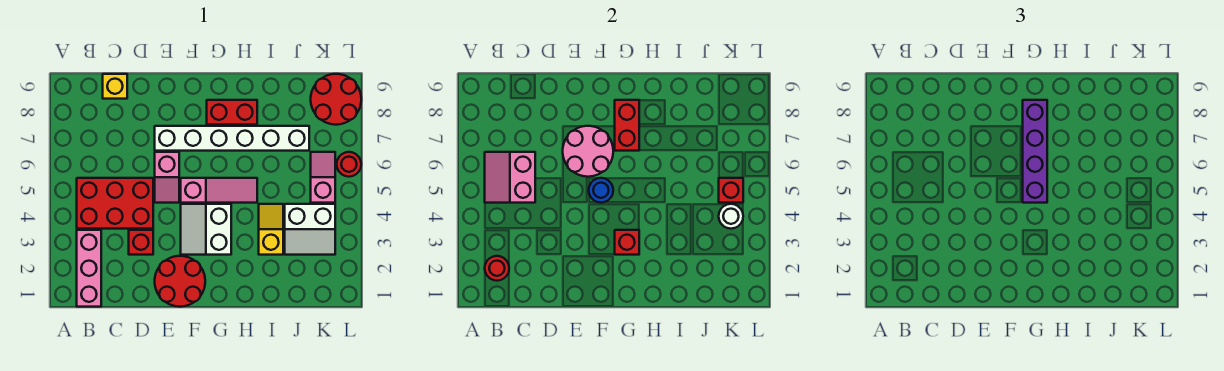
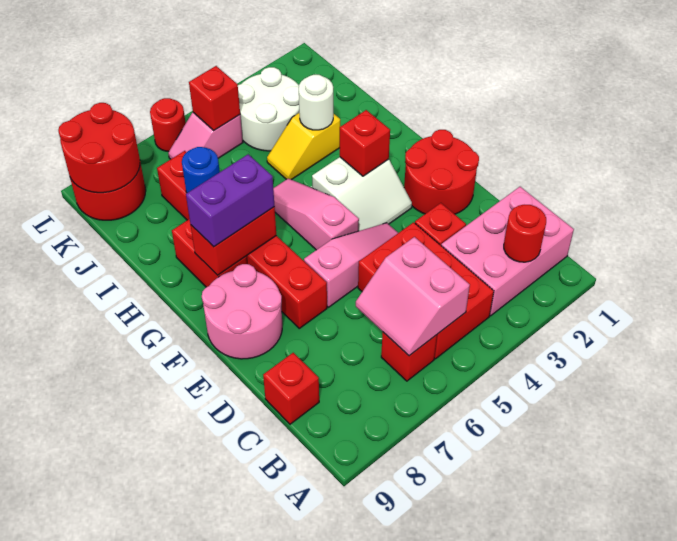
pink 1x3 brick [77,230,101,307] -> pink 2x3 brick [441,187,574,316]
pink 2x2 slope [485,152,535,203] -> pink 2x2 slope turned to [356,237,470,356]
none -> red 1x1 brick [381,332,437,381]
yellow 1x1 brick [103,74,127,99] -> red 1x1 brick [263,353,319,424]
pink 1x2 slope [155,152,179,203] -> pink 1x3 slope [304,223,398,307]
pink 2x2 round brick [563,126,613,177] -> pink 2x2 round brick moved to [202,264,282,359]
white 1x6 brick [155,126,309,151] -> red 1x6 brick [157,151,327,328]
blue 1x1 round brick [589,178,613,203] -> blue 1x1 round brick moved to [182,147,220,193]
purple 1x4 brick [1023,100,1047,203] -> purple 1x2 brick [186,154,274,247]
white 2x2 slope [285,204,335,255] -> white 2x2 round brick [238,67,299,151]
white 1x1 round brick [719,204,743,229] -> white 1x1 round brick moved to [299,75,333,130]
none -> red 2x2 round brick [58,103,140,193]

